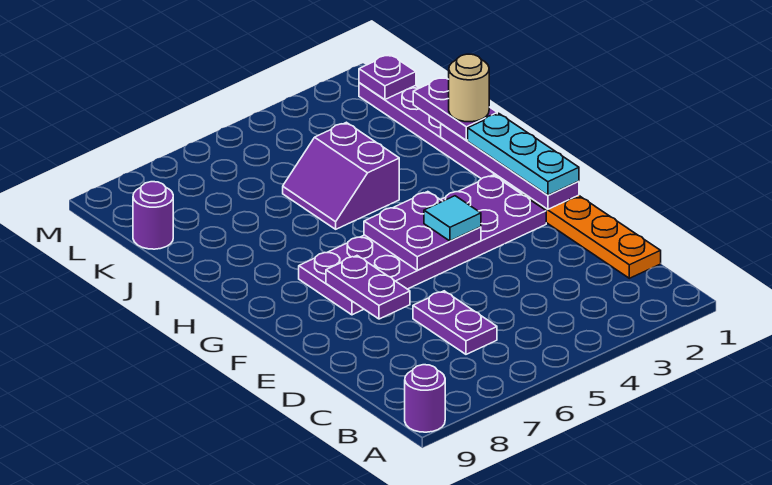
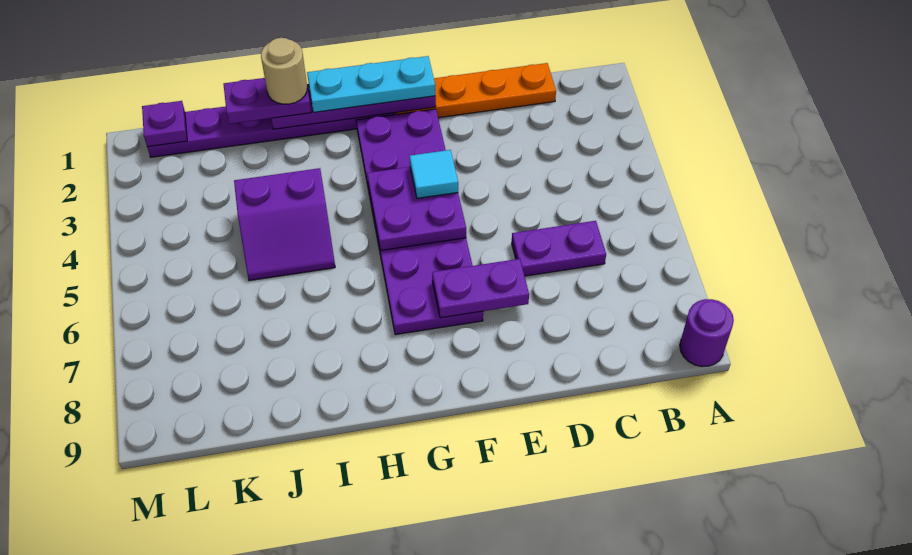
purple 1x1 round brick [133,182,173,249] -> none

